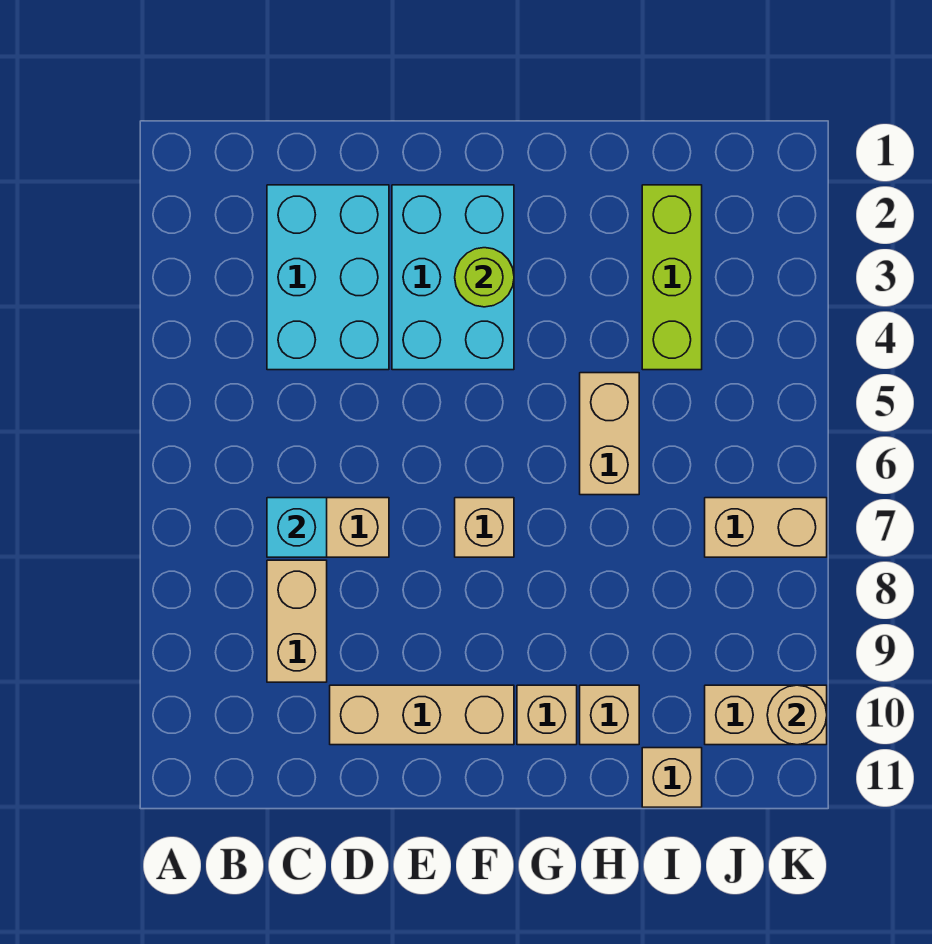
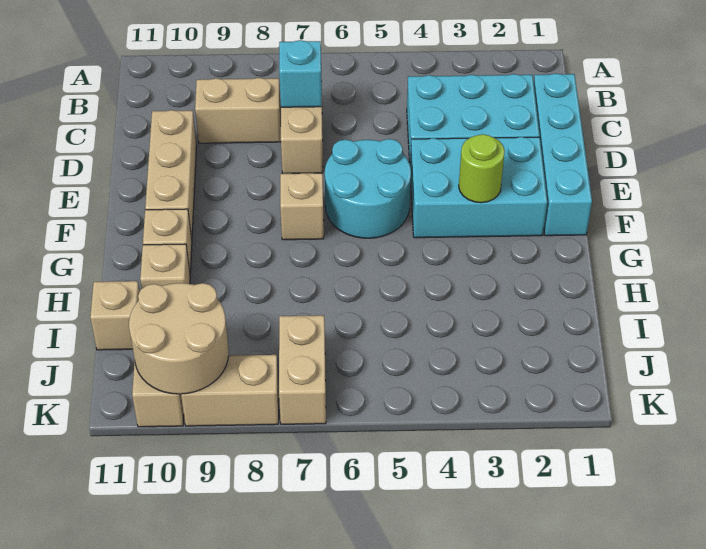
none -> cyan 1x4 brick [534,73,592,236]
none -> cyan 2x2 round brick [325,139,411,238]
tan 1x2 brick [580,373,639,495] -> tan 1x2 brick moved to [181,355,279,426]
lime 1x3 brick [642,185,702,370] -> none
tan 1x1 round brick [767,685,827,745] -> tan 2x2 round brick [129,283,229,394]

